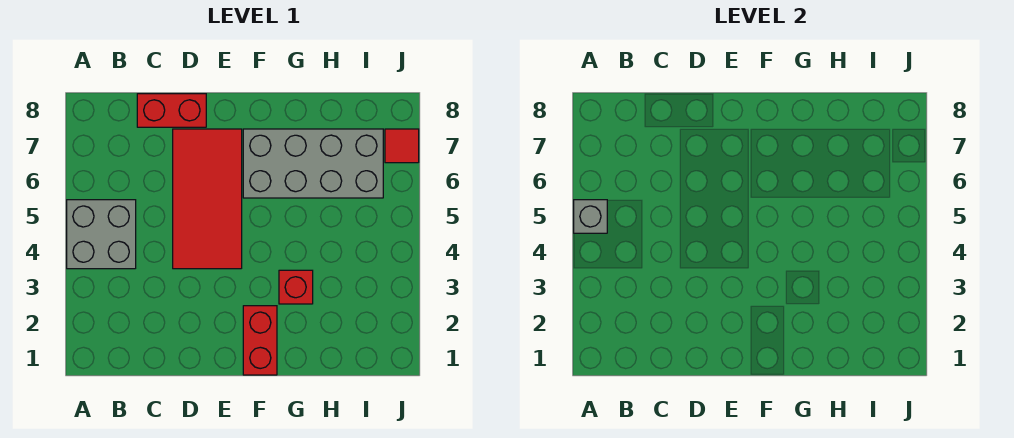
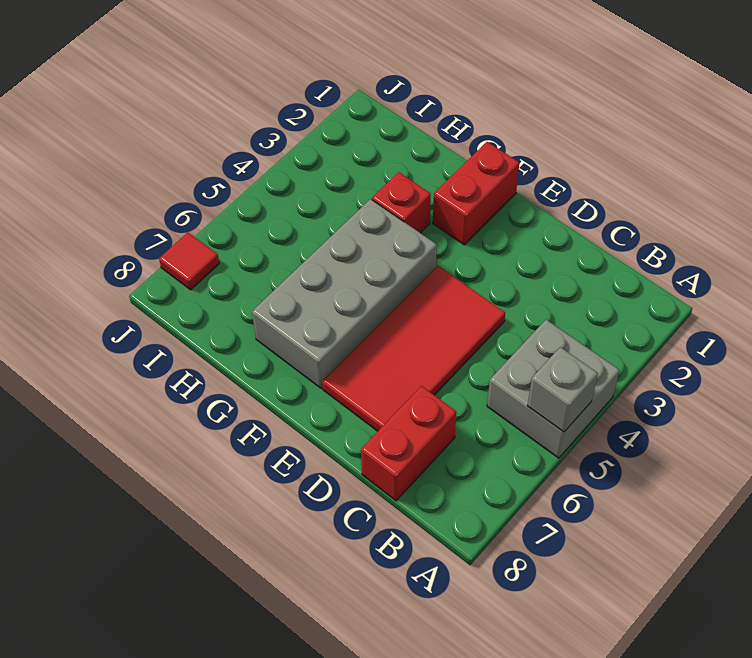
red 1x2 brick [137,94,206,127] -> red 1x2 brick turned to [361,386,457,501]
grey 2x4 brick [243,129,383,198] -> grey 2x4 brick turned to [252,199,437,388]

